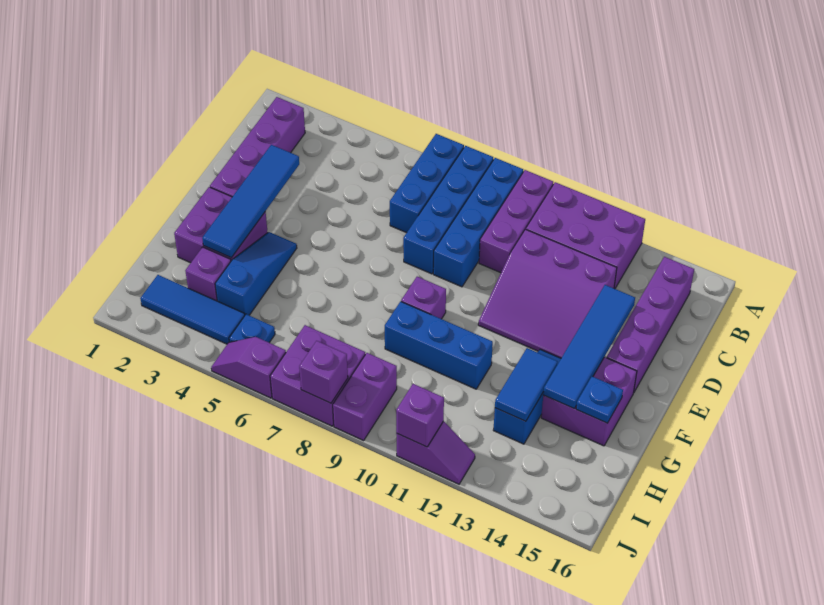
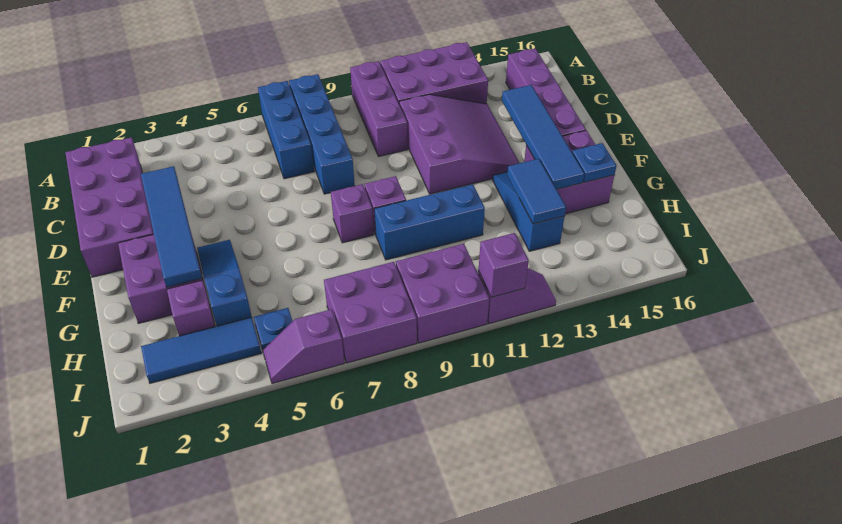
blue 1x4 brick [433,158,523,287] -> none
purple 1x4 brick [210,97,305,197] -> purple 2x4 brick [65,137,154,277]
purple 3x3 slope [478,229,617,358] -> purple 3x3 slope turned to [399,94,519,194]
purple 1x2 brick [333,353,397,441] -> purple 2x2 brick [396,244,489,343]
purple 1x1 brick [299,341,348,403] -> purple 1x1 brick moved to [331,184,374,243]

